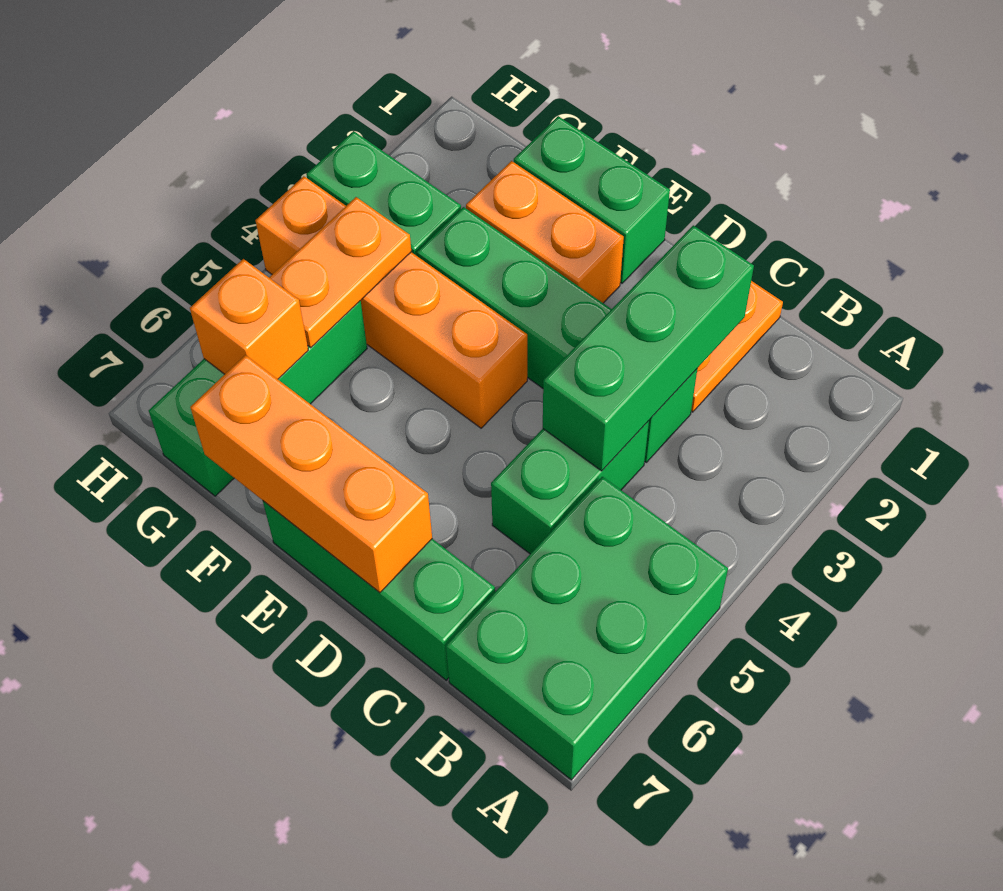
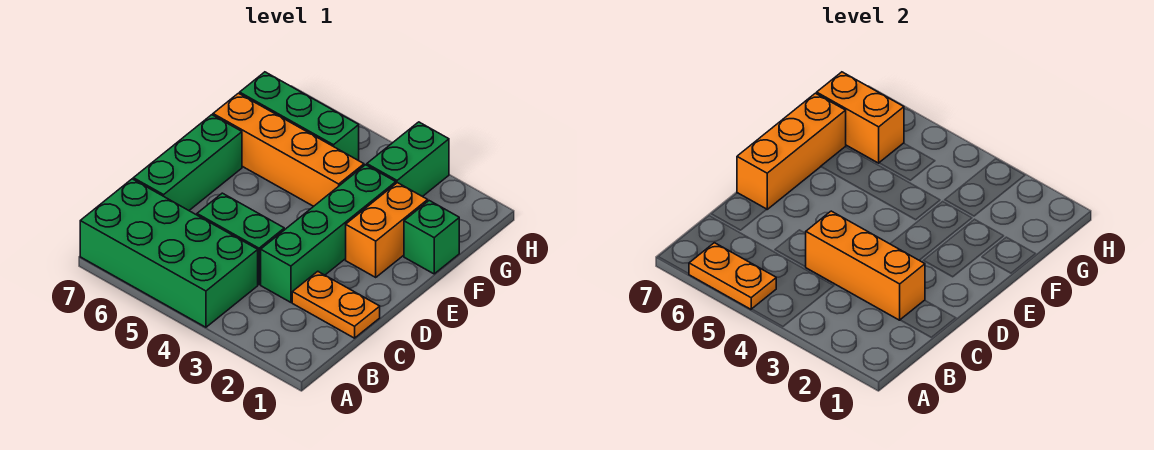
green 2x3 brick [446,477,728,780] -> green 2x4 brick [80,179,258,327]
green 1x3 brick [543,225,754,471] -> orange 1x3 brick [806,211,925,320]
green 1x2 brick [514,116,670,283] -> green 1x1 brick [404,201,459,274]
orange 1x4 brick [256,176,527,428] -> orange 1x4 brick turned to [213,93,364,206]
orange 1x2 plate [269,197,411,348] -> orange 1x2 plate moved to [689,243,776,309]
orange 1x1 brick [190,259,308,379] -> orange 1x2 brick [817,72,904,163]

